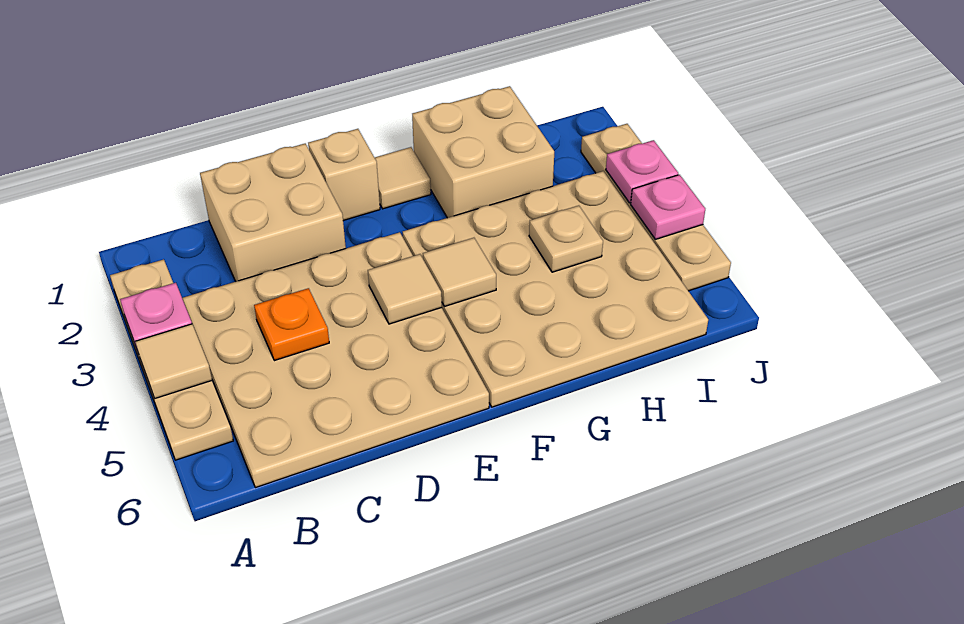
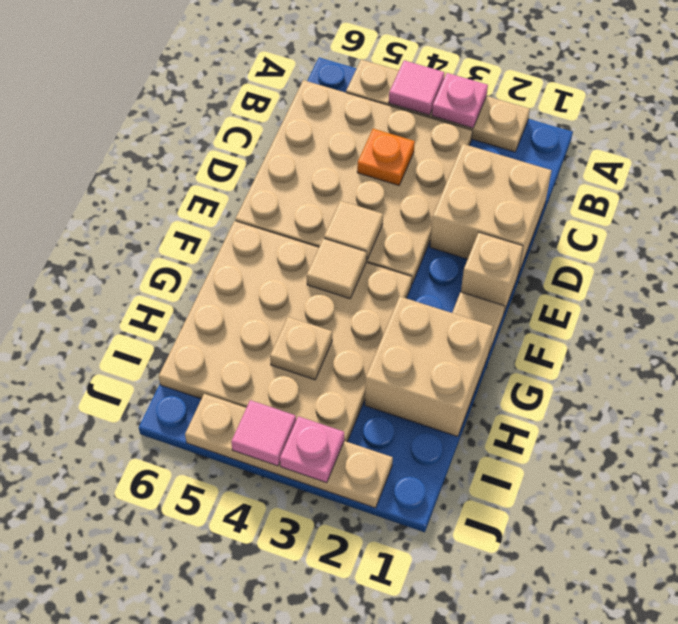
tan 1x1 tile [135,324,212,398] -> pink 1x1 tile [389,60,445,115]
pink 1x1 plate [631,175,705,239] -> pink 1x1 tile [231,400,296,466]

